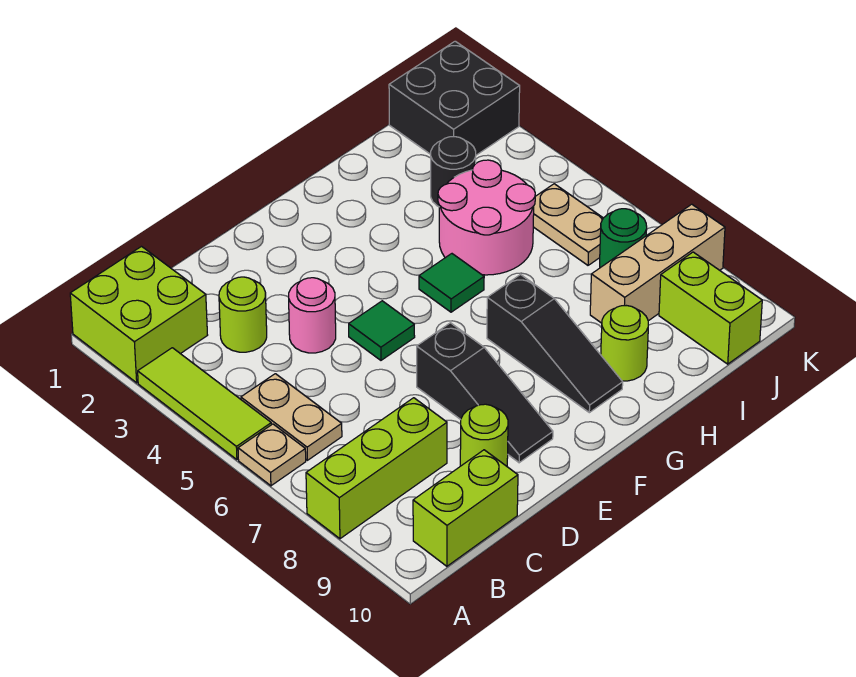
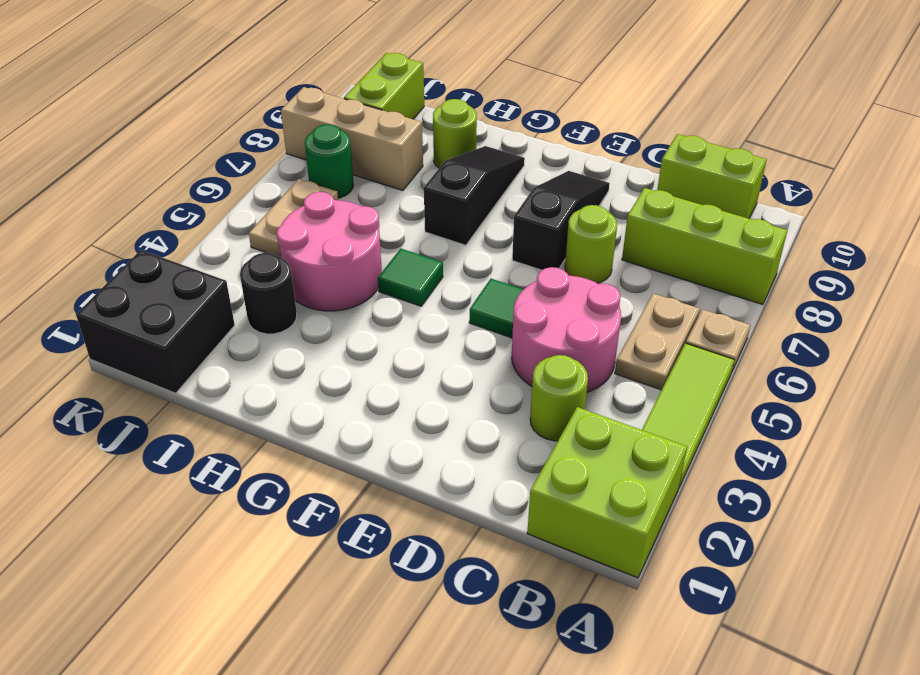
pink 1x1 round brick [289,278,336,353] -> pink 2x2 round brick [512,267,621,392]
lime 1x1 round brick [460,404,508,466] -> lime 1x1 round brick moved to [565,205,617,283]

